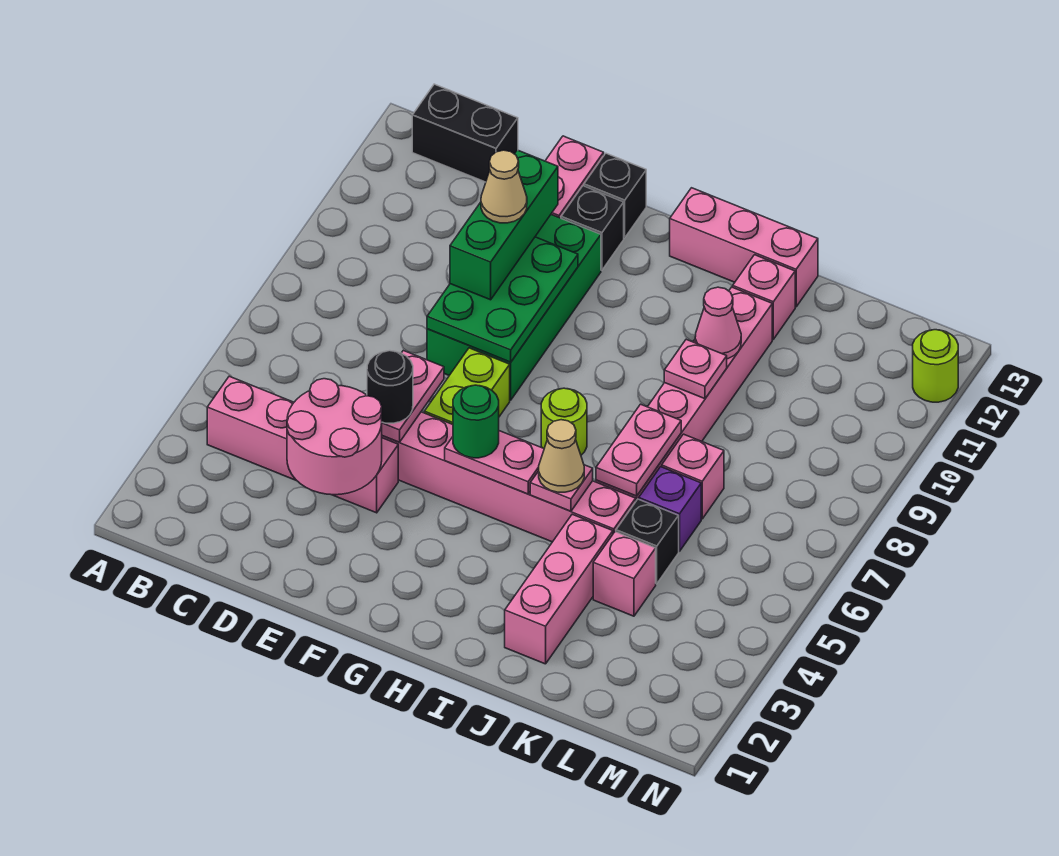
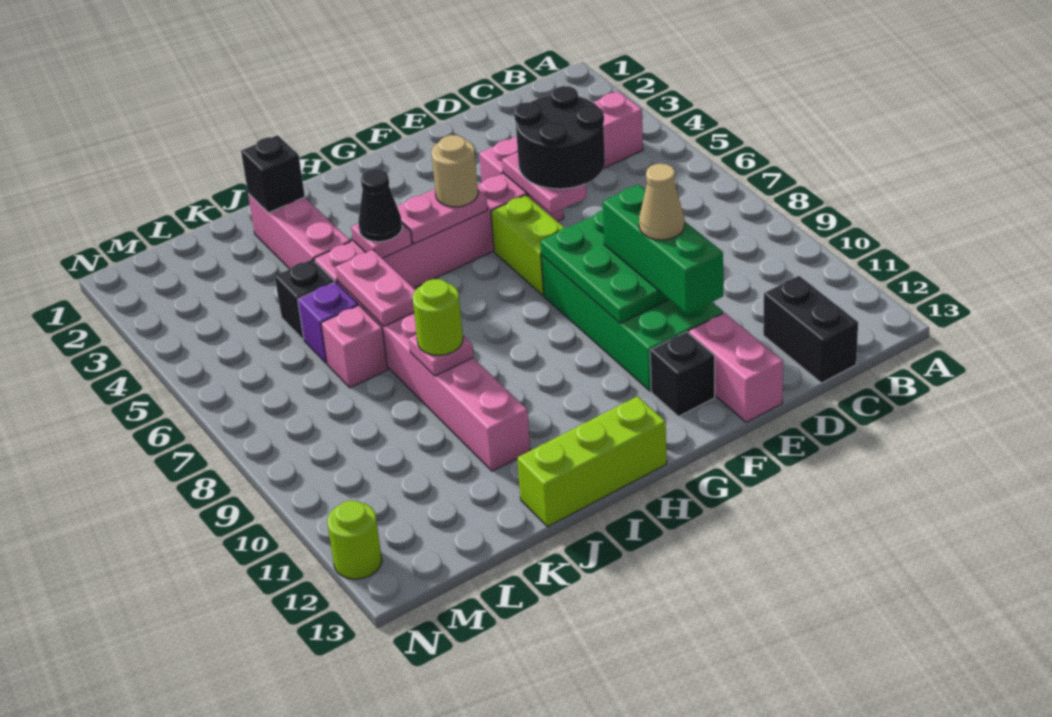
black 1x2 brick [412,84,518,182] -> black 1x2 brick turned to [763,276,858,383]
pink 2x2 round brick [287,379,382,495] -> none
black 1x1 round brick [367,351,413,423] -> black 2x2 round brick [514,86,605,189]
black 1x1 brick [584,153,646,238] -> black 1x1 brick moved to [241,135,305,213]
green 1x1 round brick [453,385,499,458] -> tan 1x1 round brick [431,135,478,207]
lime 1x1 round brick [541,388,587,455] -> lime 1x1 round brick moved to [412,279,463,355]
pink 1x3 brick [670,188,818,307] -> lime 1x3 brick [517,396,667,527]
tan 1x1 cone [539,420,584,492] -> black 1x1 cone [358,169,402,242]
pink 1x1 cone [695,287,741,359] -> none
pink 1x1 brick [733,255,795,339] -> none
pink 1x1 brick [593,532,656,616] -> none

